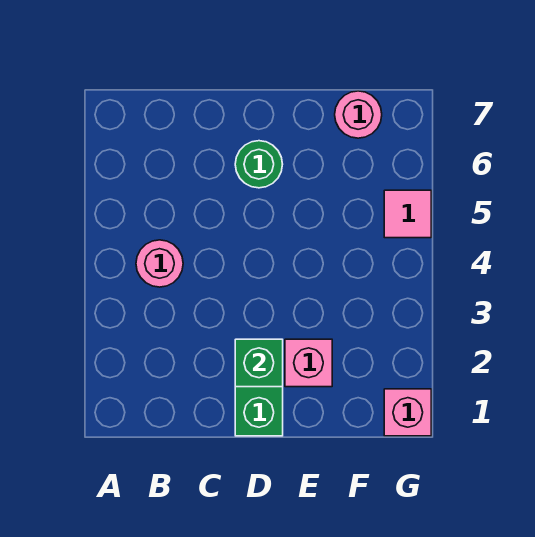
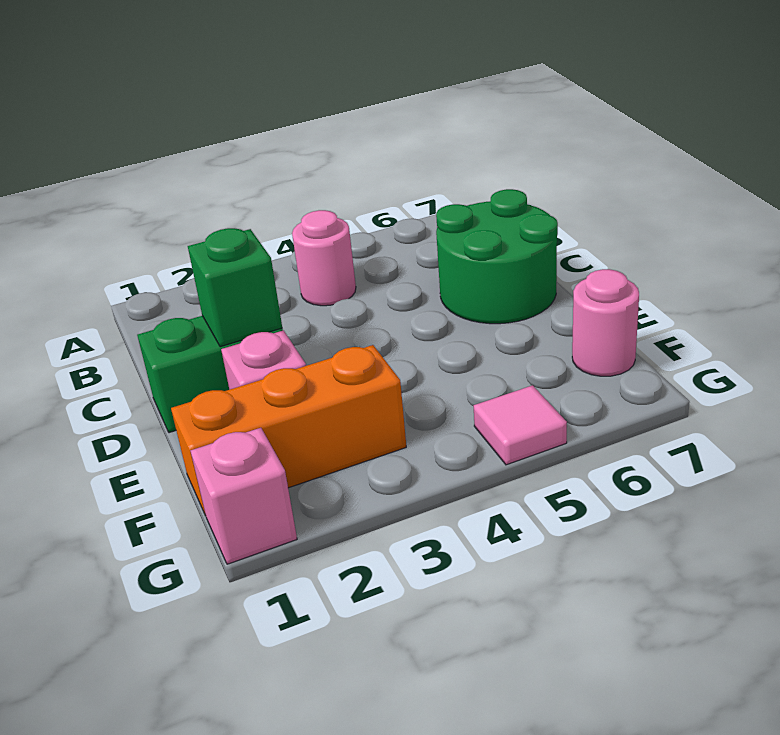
green 1x1 round brick [235,141,283,188] -> green 2x2 round brick [436,189,558,324]
none -> orange 1x3 brick [171,345,406,516]

